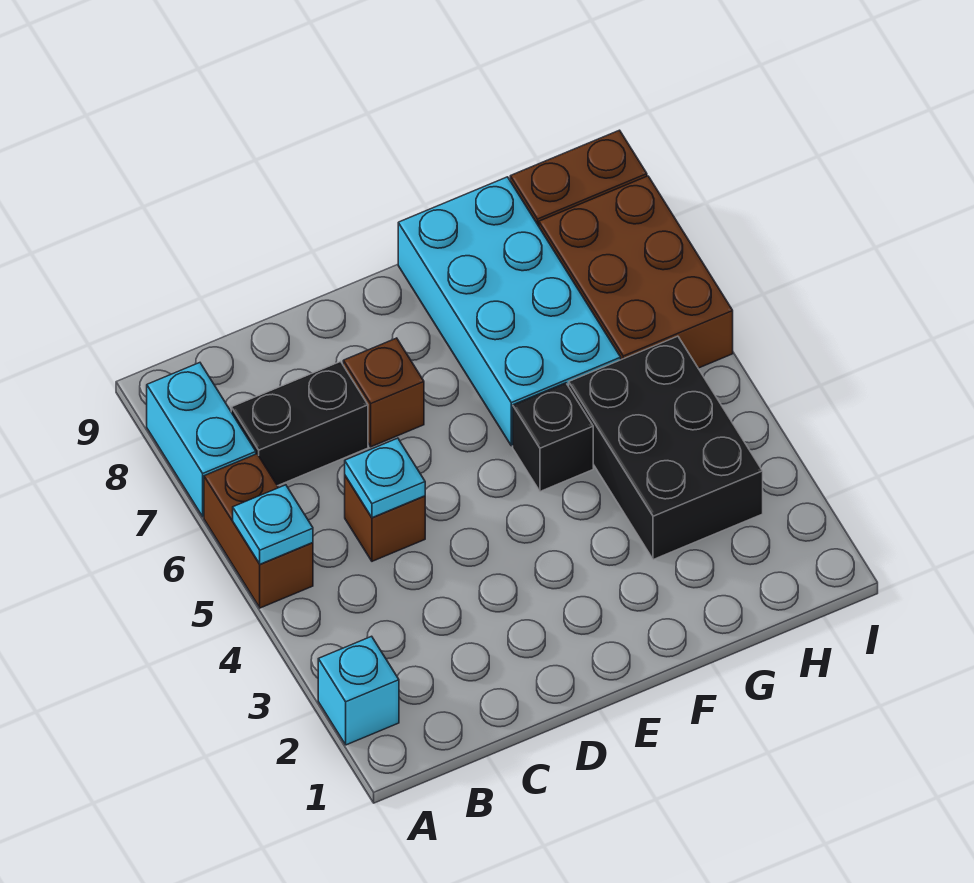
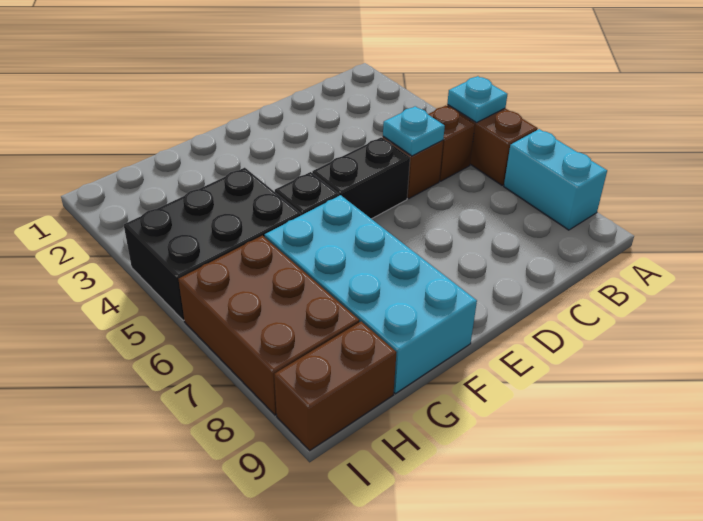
cyan 1x1 brick [318,636,399,745] -> none
black 1x2 brick [231,361,368,486] -> black 1x2 brick moved to [312,137,410,219]
brown 1x1 brick [343,338,424,447] -> brown 1x1 brick moved to [428,106,475,181]
black 2x3 brick [569,336,763,560] -> black 2x3 brick turned to [124,168,301,321]

